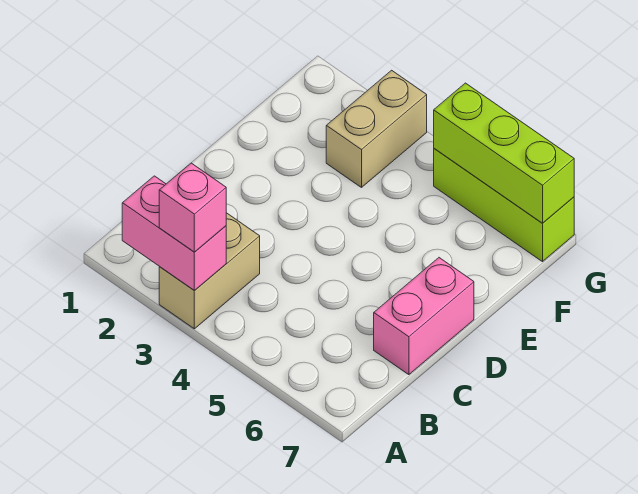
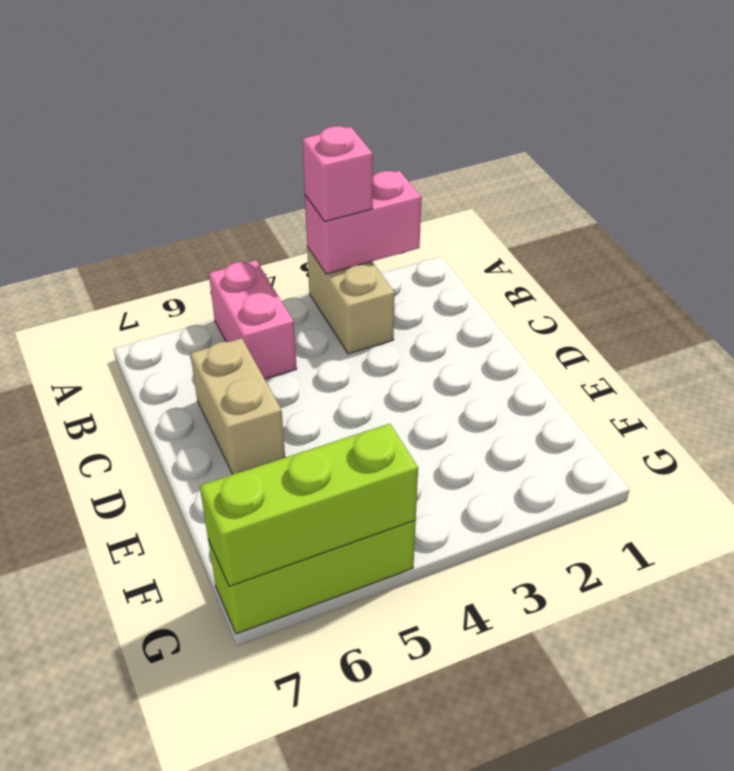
pink 1x2 brick [374,258,474,375] -> pink 1x2 brick moved to [209,260,297,379]
tan 1x2 brick [326,70,427,187] -> tan 1x2 brick moved to [190,338,285,474]

